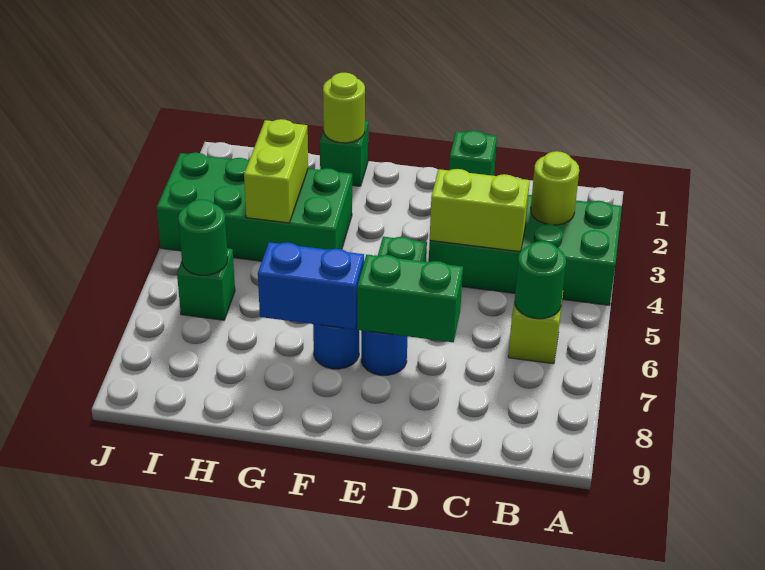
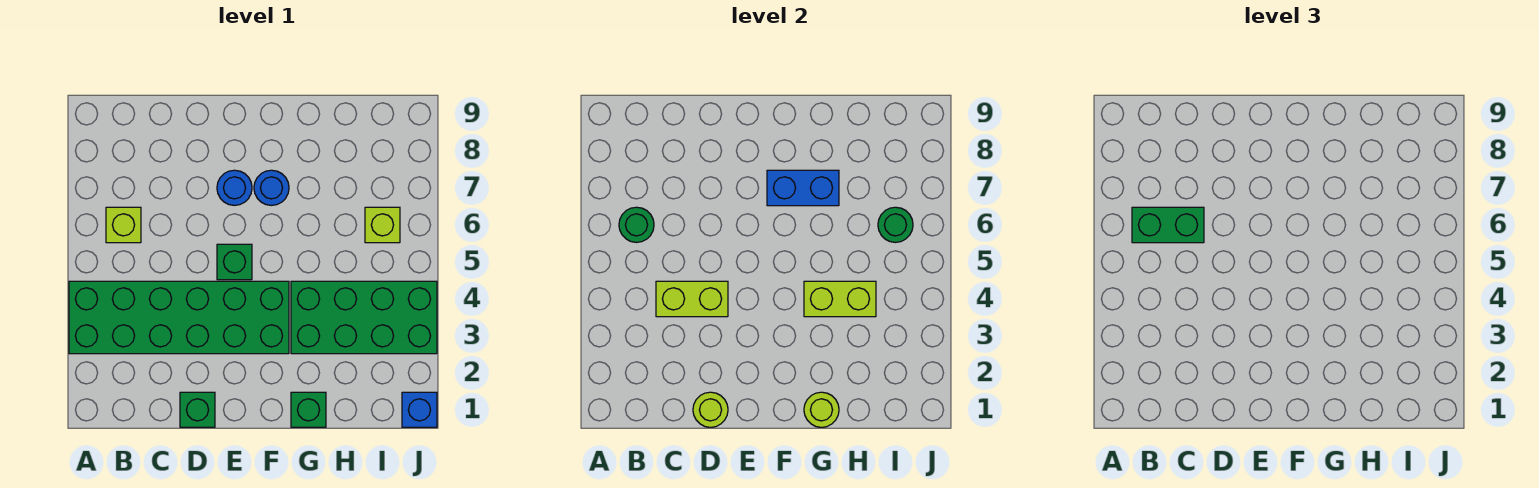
green 2x4 brick [429,195,622,305] -> green 2x6 brick [69,281,289,354]
lime 1x1 round brick [531,151,579,225] -> lime 1x1 round brick moved to [693,392,728,427]
green 1x2 brick [357,255,463,342] -> green 1x2 brick moved to [1132,207,1204,243]
lime 1x2 brick [244,119,308,223] -> lime 1x2 brick turned to [804,281,876,317]
green 1x1 brick [177,248,235,320] -> lime 1x1 brick [365,207,400,243]
none -> blue 1x1 brick [402,392,437,427]

